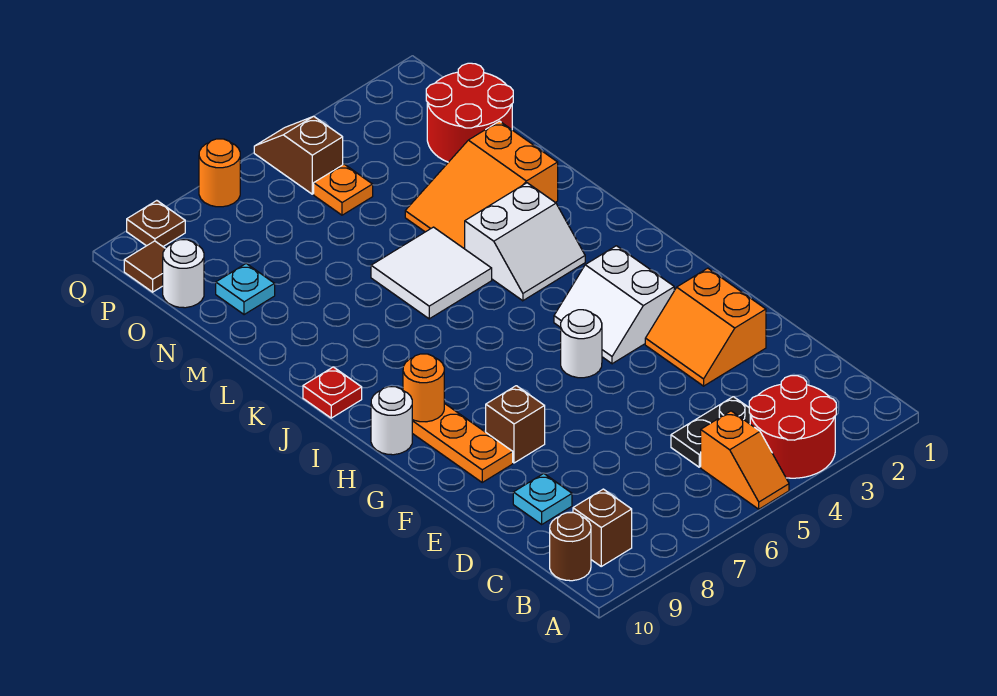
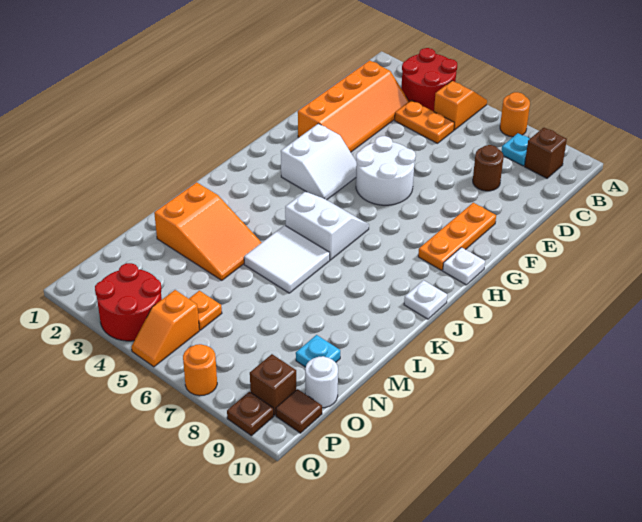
brown 1x1 round brick [550,513,591,581] -> brown 1x1 round brick moved to [473,145,504,191]
black 1x2 plate [671,397,750,467] -> orange 1x2 plate [395,100,454,143]
cyan 1x1 plate [513,474,572,524] -> cyan 1x1 plate moved to [501,133,529,166]
orange 2x2 slope [645,268,766,386] -> orange 2x4 slope [298,60,409,152]
brown 1x1 brick [486,386,545,463] -> brown 1x1 brick moved to [250,354,296,415]
white 1x1 round brick [561,310,602,378] -> white 2x2 round brick [356,136,416,205]
orange 1x1 round brick [403,354,444,422] -> orange 1x1 round brick moved to [500,92,530,137]
white 1x1 round brick [371,387,412,455] -> white 1x1 plate [443,247,485,285]
white 2x2 slope [465,183,585,301] -> white 2x2 slope moved to [285,192,369,260]
red 1x1 plate [303,367,362,418] -> white 1x1 plate [404,280,447,319]
red 2x2 round brick [426,63,513,162] -> red 2x2 round brick moved to [95,263,162,341]
brown 1x2 slope [254,116,343,194] -> orange 1x2 slope [131,290,199,367]

